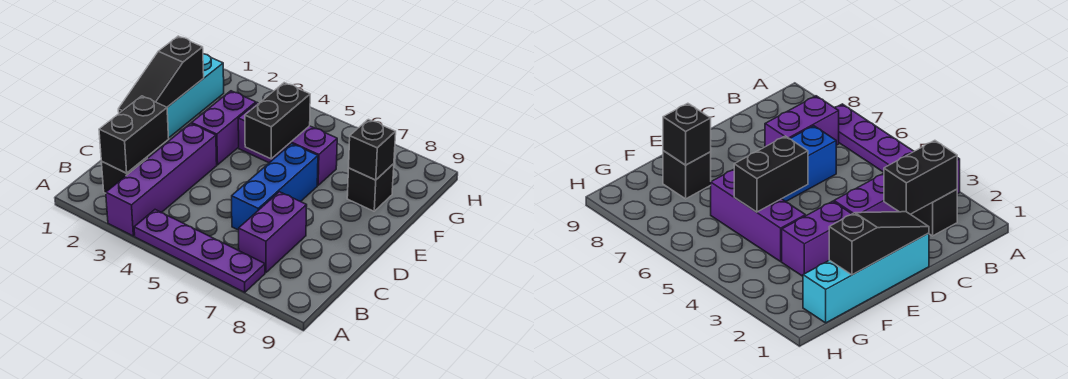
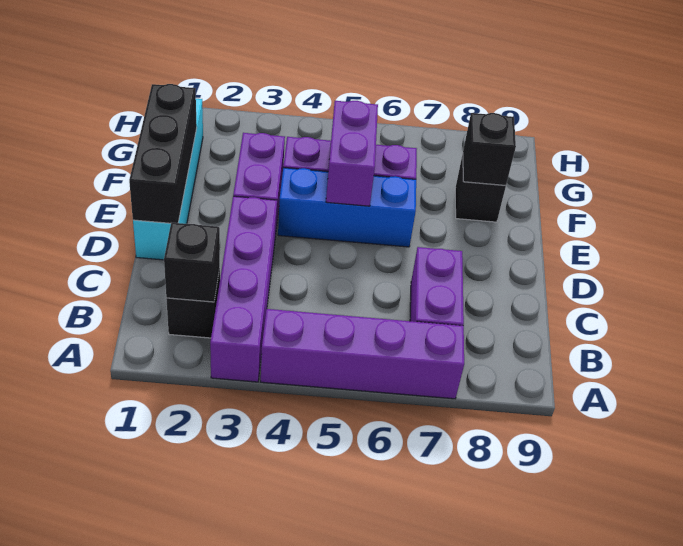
purple 1x4 plate [134,210,265,292] -> purple 1x4 brick [261,309,464,399]
black 1x2 brick [99,96,169,173] -> black 1x1 brick [164,222,220,302]
blue 1x3 brick [232,144,318,230] -> blue 1x3 brick turned to [278,168,416,247]
black 1x3 slope [118,36,204,113] -> black 1x3 brick [129,84,197,223]
black 1x2 brick [245,83,310,159] -> purple 1x2 brick [326,101,378,206]

